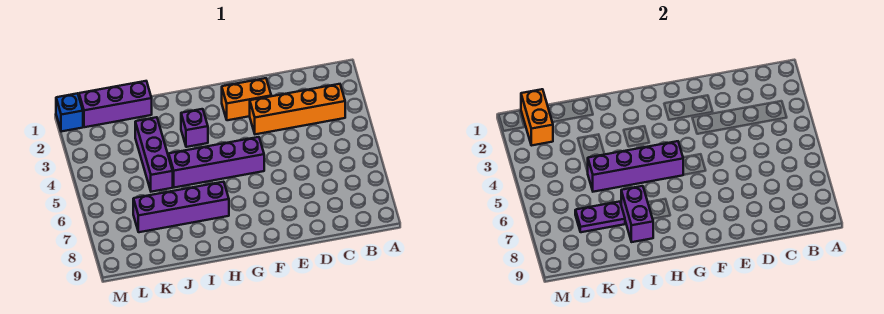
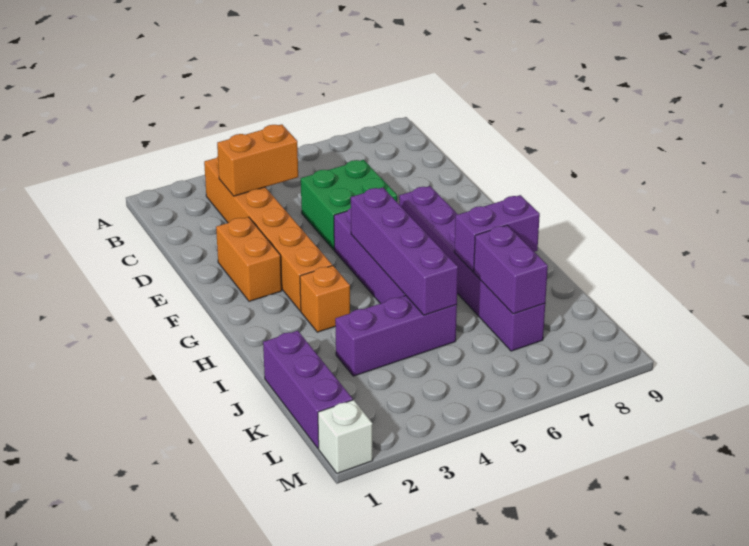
orange 1x4 brick [250,84,345,134] -> orange 1x6 brick [204,156,332,311]
none -> green 2x2 brick [301,160,397,250]
purple 1x1 brick [181,109,208,147] -> orange 1x1 brick [300,266,350,332]
purple 1x4 brick [133,182,229,232] -> purple 1x6 brick [399,186,545,351]
purple 1x2 plate [575,202,625,232] -> purple 1x2 brick [474,225,548,314]
orange 1x2 brick [521,89,553,146] -> orange 1x2 brick moved to [217,124,298,196]
blue 1x1 brick [56,93,83,132] -> white 1x1 brick [318,400,373,473]

